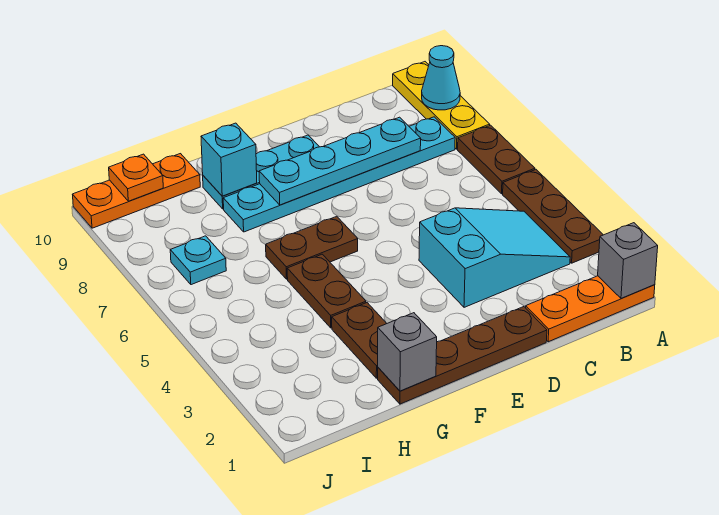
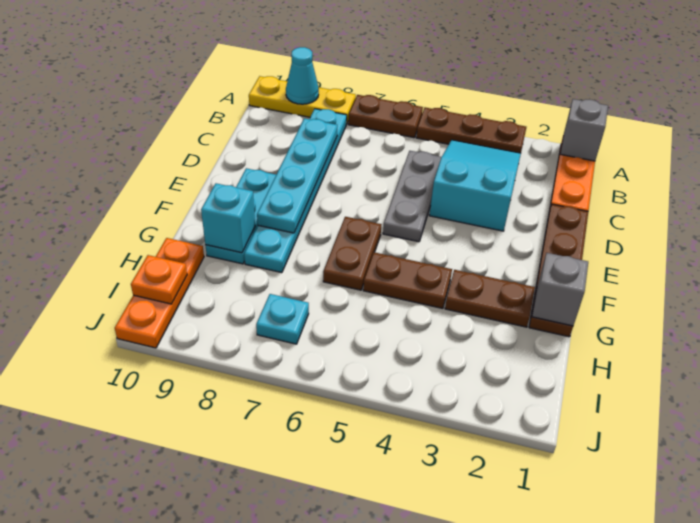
none -> grey 1x3 plate [383,151,442,242]

